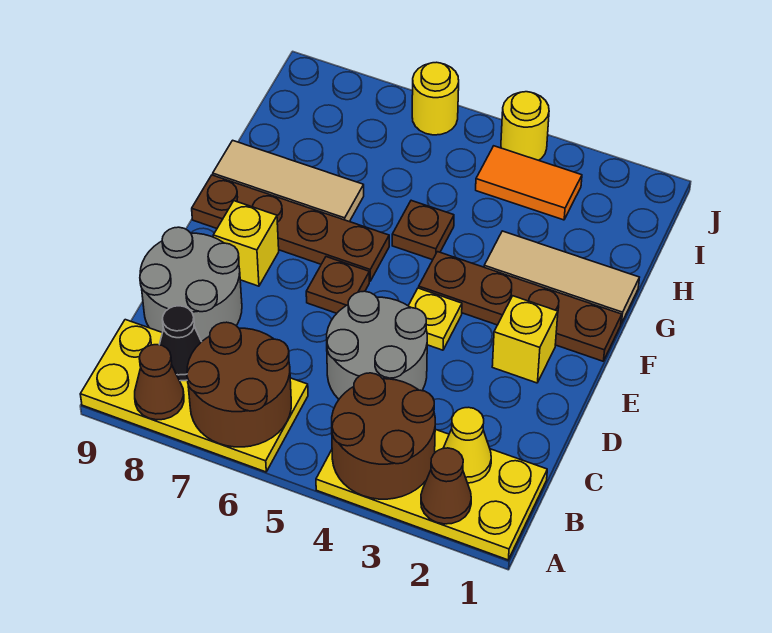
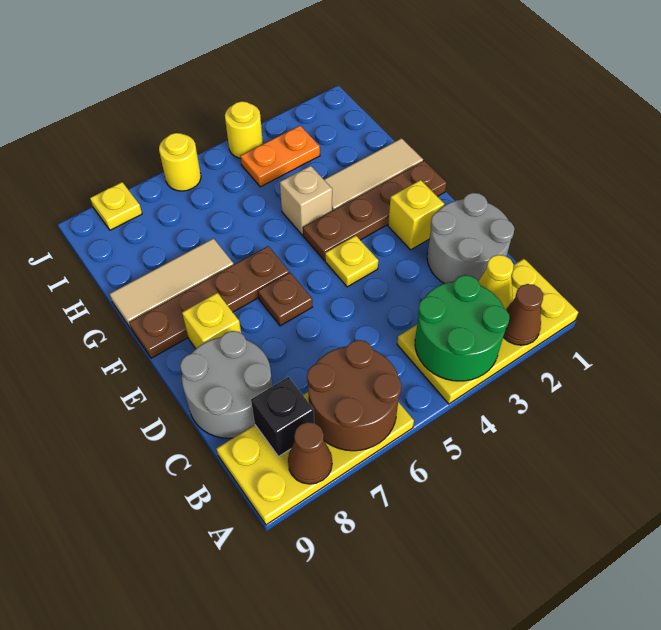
brown 2x2 round brick [332,373,435,499] -> green 2x2 round brick [415,275,509,381]
black 1x1 cone [159,306,201,381] -> black 1x1 brick [251,377,314,457]
grey 2x2 round brick [327,291,427,399] -> grey 2x2 round brick moved to [427,193,514,284]
none -> tan 1x1 brick [280,166,332,235]
brown 1x1 plate [392,200,454,260] -> none
orange 1x2 tile [476,146,582,220] -> orange 1x2 plate [240,126,320,187]
none -> yellow 1x1 plate [90,182,142,230]

